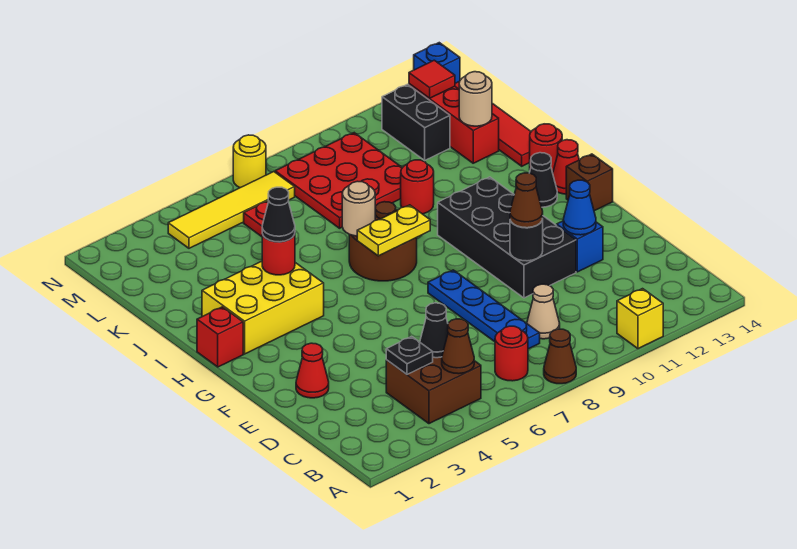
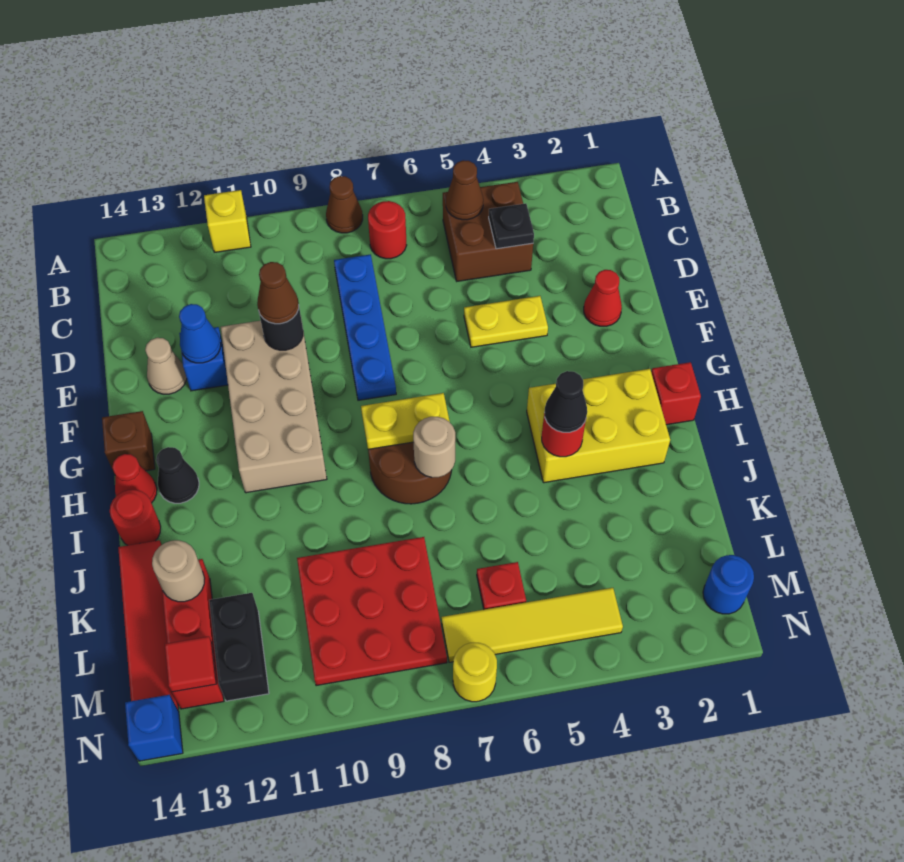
black 1x1 cone [420,303,448,358] -> none
tan 1x1 cone [527,284,560,339] -> tan 1x1 cone moved to [145,338,187,394]
none -> yellow 1x2 plate [464,296,548,347]
black 2x4 brick [438,177,576,298] -> tan 2x4 brick [221,321,327,493]
red 1x1 round brick [401,160,434,214] -> none
none -> blue 1x1 round brick [703,555,754,614]

